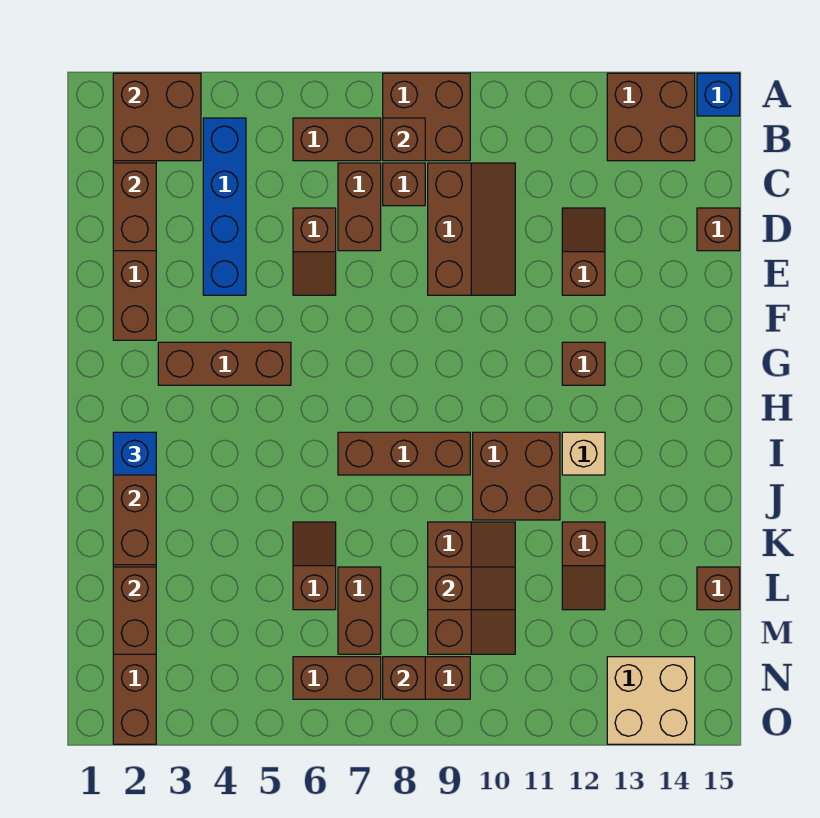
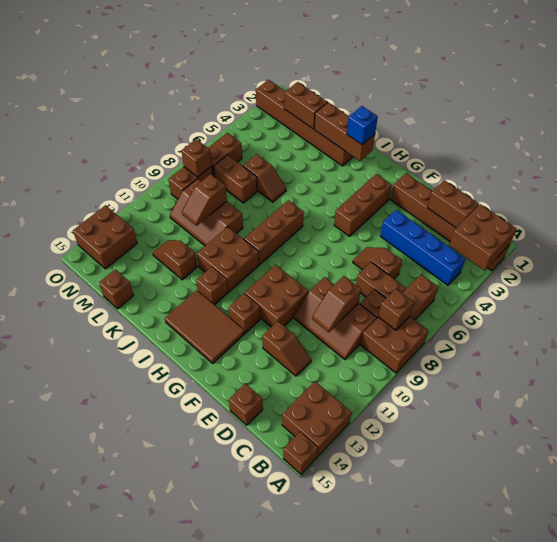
blue 1x1 brick [697,73,740,116] -> brown 1x1 brick [283,432,318,474]
none -> brown 1x2 slope [312,276,361,332]
none -> brown 2x2 brick [245,265,308,327]
none -> brown 2x3 tile [165,290,245,363]
tan 1x1 brick [562,432,605,475] -> brown 1x1 brick [196,267,228,305]
tan 2x2 brick [607,657,695,744] -> brown 2x2 brick [73,205,137,269]

